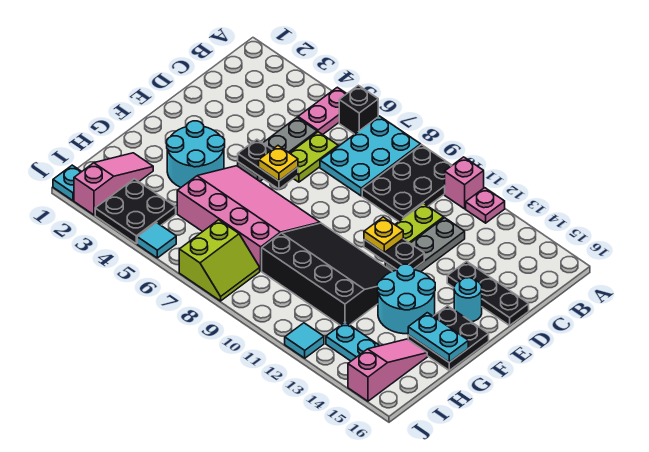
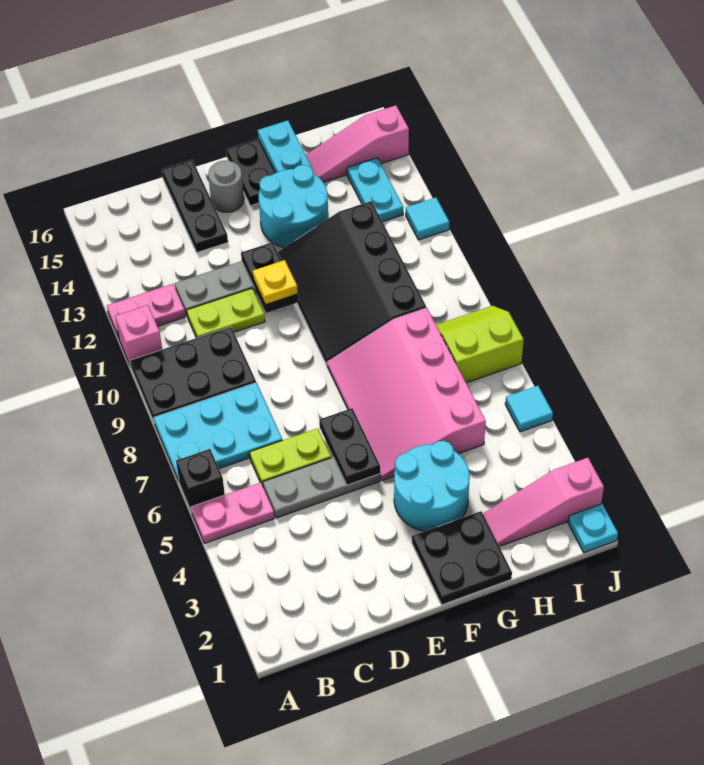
pink 1x1 plate [466,188,505,223] -> pink 1x2 plate [107,284,185,338]
yellow 1x1 plate [259,146,298,181] -> none
cyan 1x1 round brick [454,278,482,322] -> grey 1x1 round brick [208,161,244,212]
black 2x2 plate [95,179,176,244] -> black 2x2 plate moved to [412,511,512,605]

